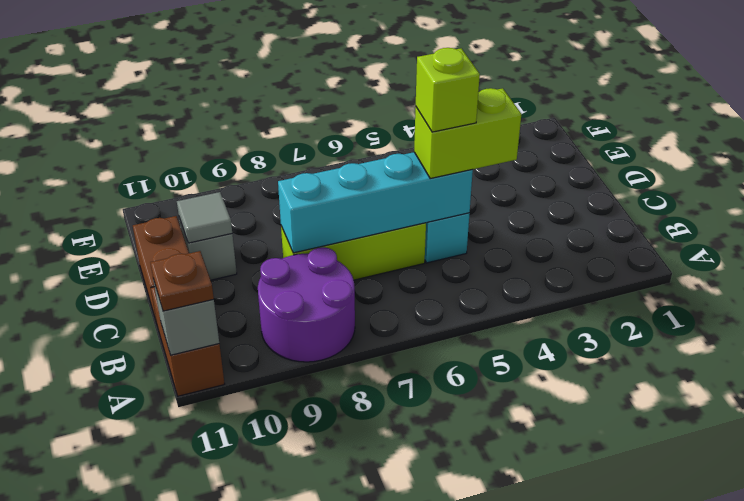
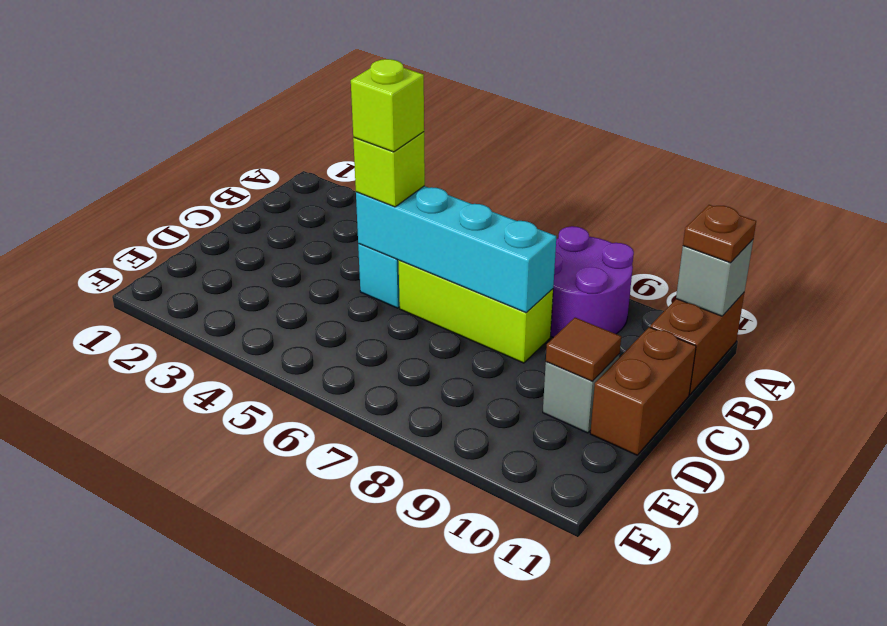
lime 1x2 brick [414,88,521,179] -> lime 1x1 brick [353,132,425,207]
grey 1x1 tile [177,192,232,243] -> brown 1x1 tile [546,318,621,381]

